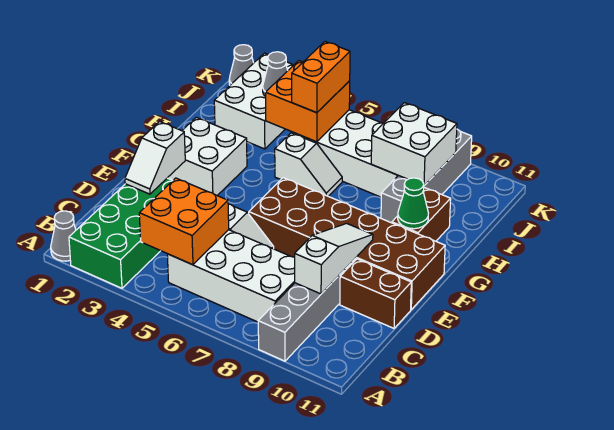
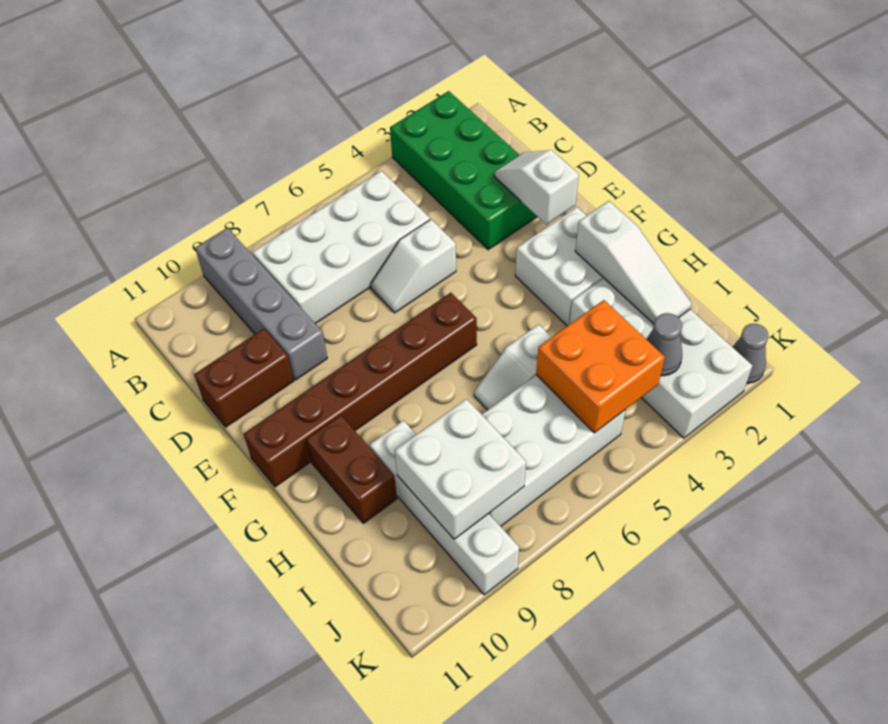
grey 1x1 cone [51,211,76,261] -> none
orange 2x2 brick [139,178,229,265] -> none
white 1x3 slope [295,223,373,294] -> white 1x3 slope moved to [575,201,692,324]
brown 2x6 brick [249,178,445,310] -> brown 1x6 brick [244,293,477,487]
green 1x1 cone [398,178,428,229] -> none
grey 1x4 brick [381,129,472,223] -> white 1x4 brick [370,420,519,595]
white 2x3 brick [214,53,293,149] -> white 2x4 brick [569,278,753,438]
orange 1x2 brick [292,42,350,113] -> none

